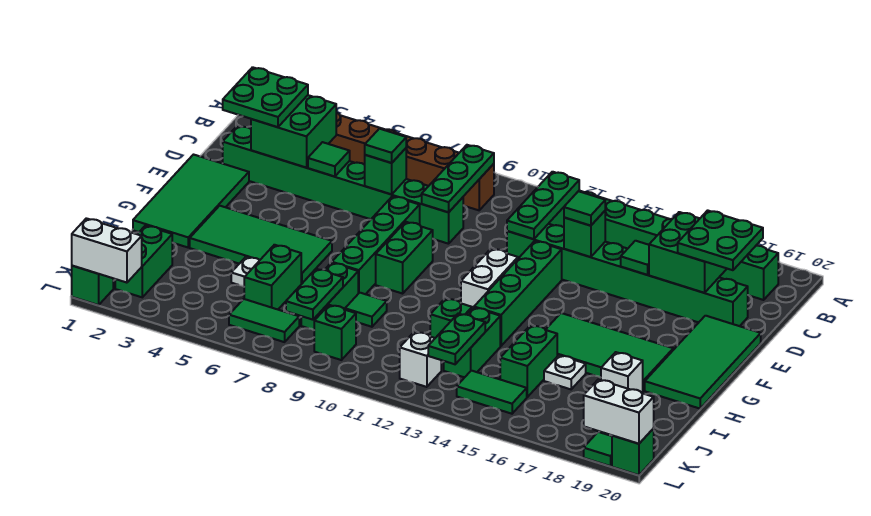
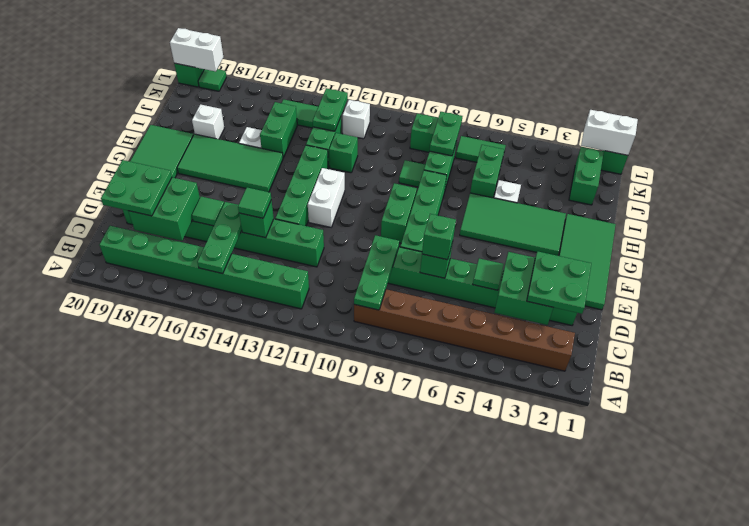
green 1x3 plate [507,172,579,239] -> green 1x3 plate moved to [197,202,242,274]
green 1x1 tile [365,129,406,163] -> green 1x1 brick [422,214,456,260]

